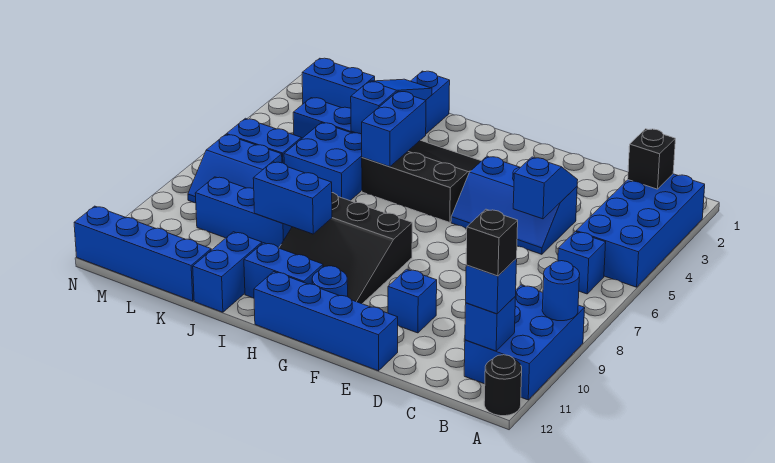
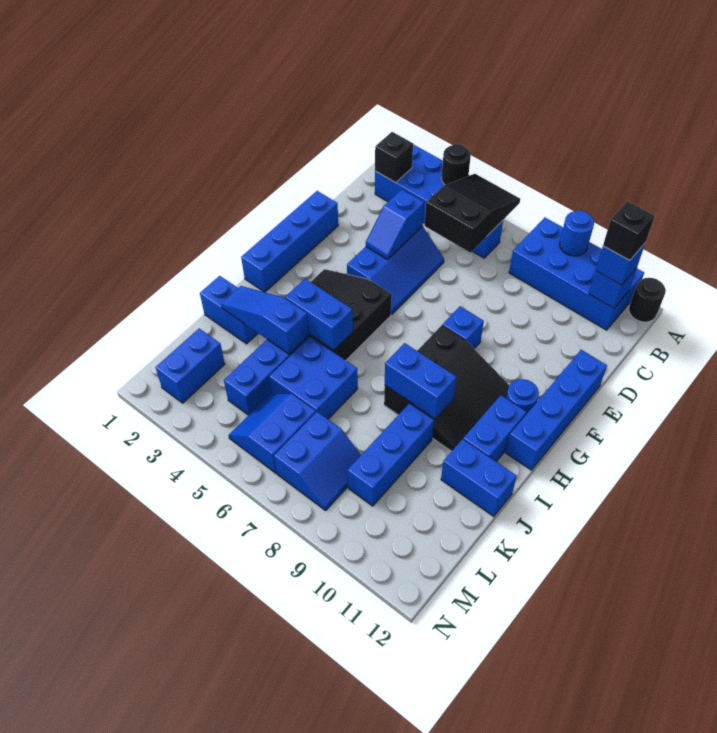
none -> black 1x1 round brick [441,144,471,185]
none -> black 2x3 slope [425,174,520,253]
blue 2x3 brick [464,285,585,400] -> blue 2x4 brick [509,217,644,330]
blue 1x2 slope [513,157,578,219] -> blue 1x2 slope turned to [366,190,424,260]
blue 1x1 brick [388,269,437,333] -> blue 1x1 brick moved to [442,306,484,349]
blue 1x2 brick [253,162,332,234] -> blue 1x2 brick turned to [385,343,457,418]
blue 1x4 brick [74,206,211,301] -> blue 1x4 brick moved to [241,191,338,292]

